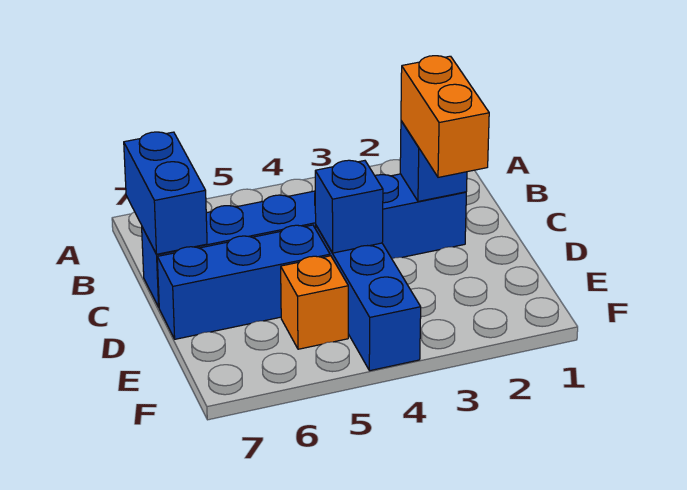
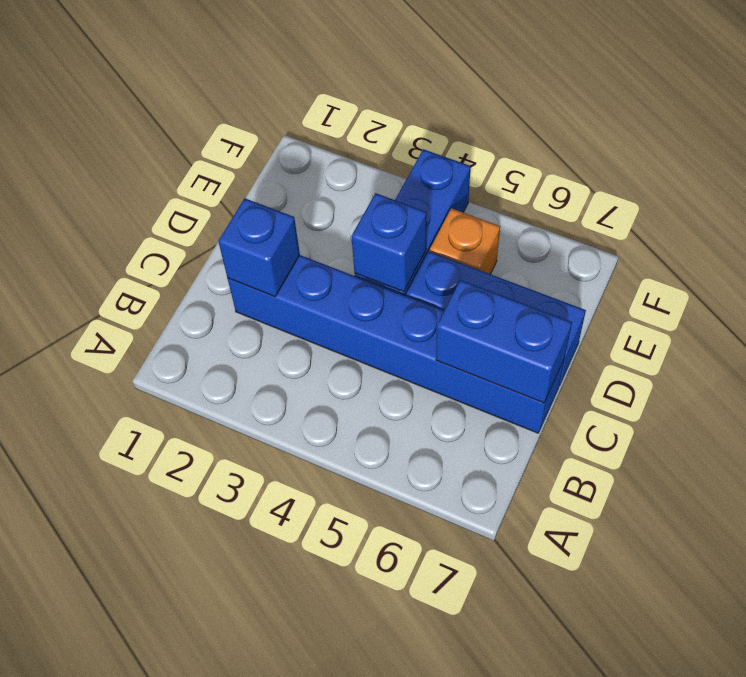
blue 1x2 brick [124,132,207,254] -> blue 1x2 brick turned to [436,280,572,403]
orange 1x2 brick [401,56,489,177] -> none

